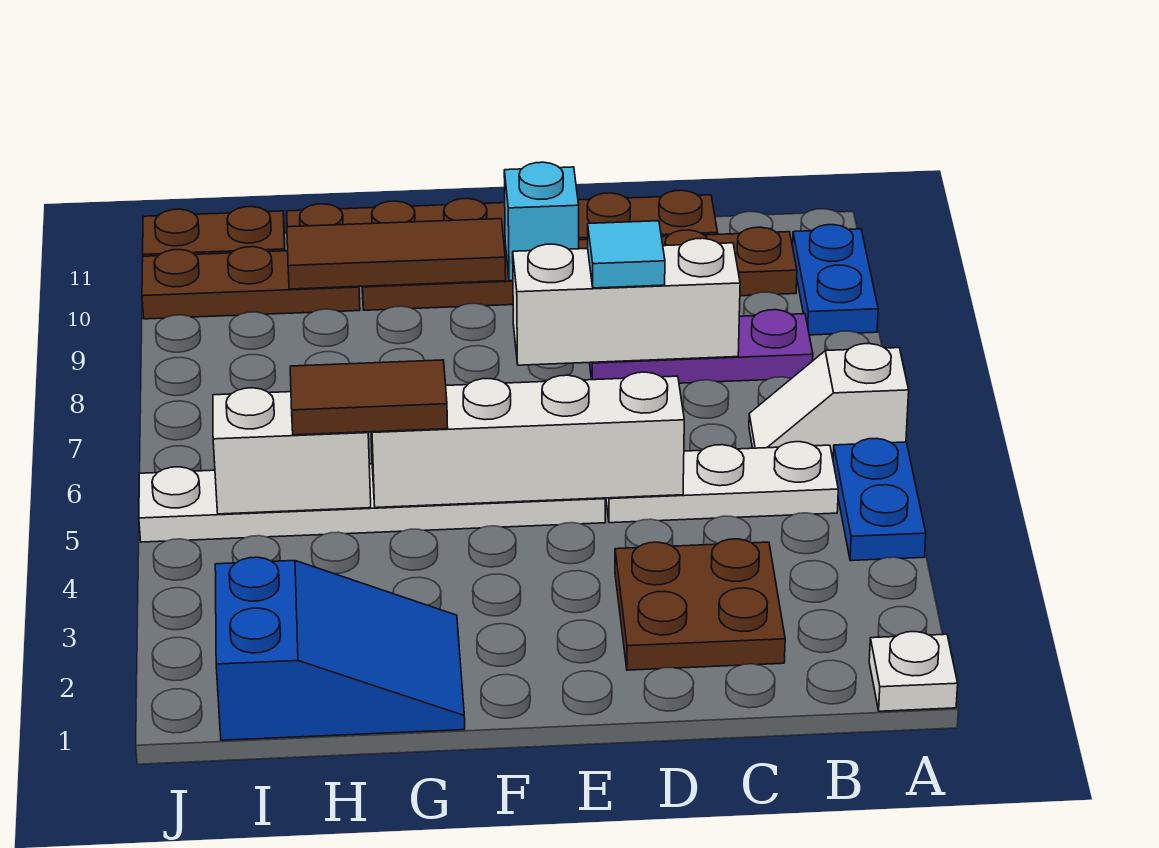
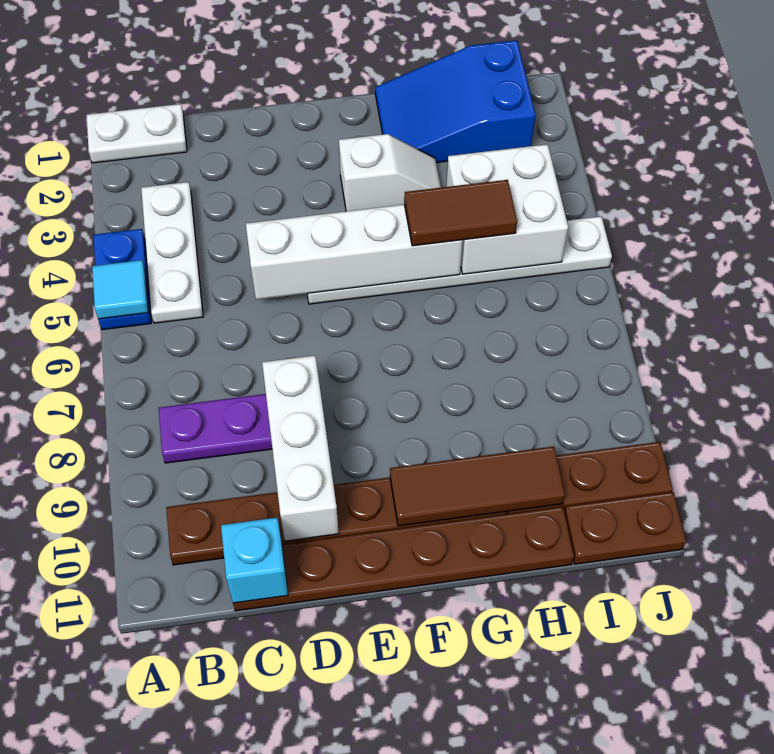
white 1x1 plate [869,632,958,711] -> white 1x2 plate [86,104,187,163]
white 1x2 slope [749,344,909,458] -> white 1x2 slope moved to [339,134,441,211]
blue 1x2 plate [793,225,878,335] -> none
white 1x3 plate [606,442,838,523] -> white 1x3 plate turned to [141,182,203,323]
brown 2x2 plate [615,539,785,670] -> none
white 1x3 brick [513,238,740,365] -> white 1x3 brick turned to [262,356,339,541]
cyan 1x1 tile [588,221,665,288] -> cyan 1x1 tile moved to [92,260,148,319]
cyan 1x1 brick [504,162,579,281] -> cyan 1x1 brick moved to [221,518,288,603]
white 1x2 brick [213,388,371,514] -> white 2x2 brick [446,144,568,274]

